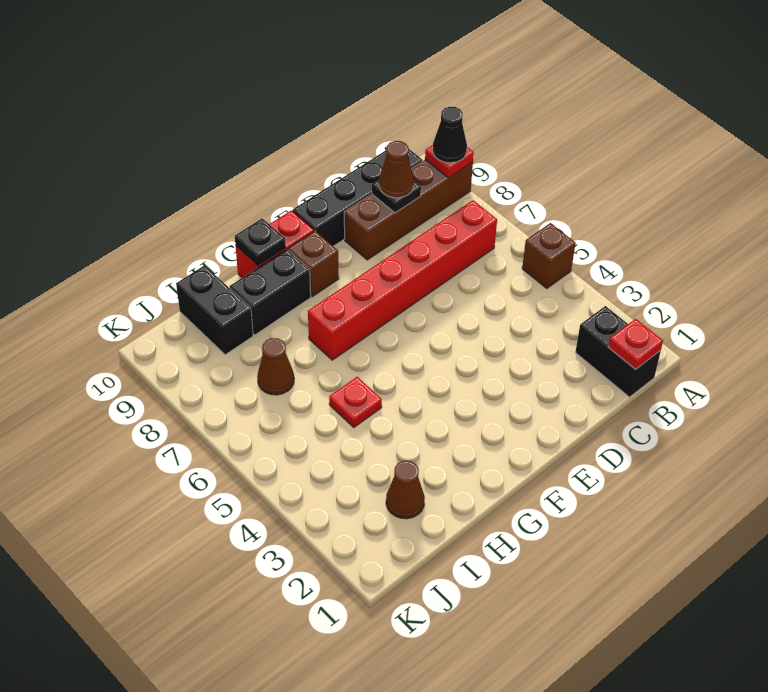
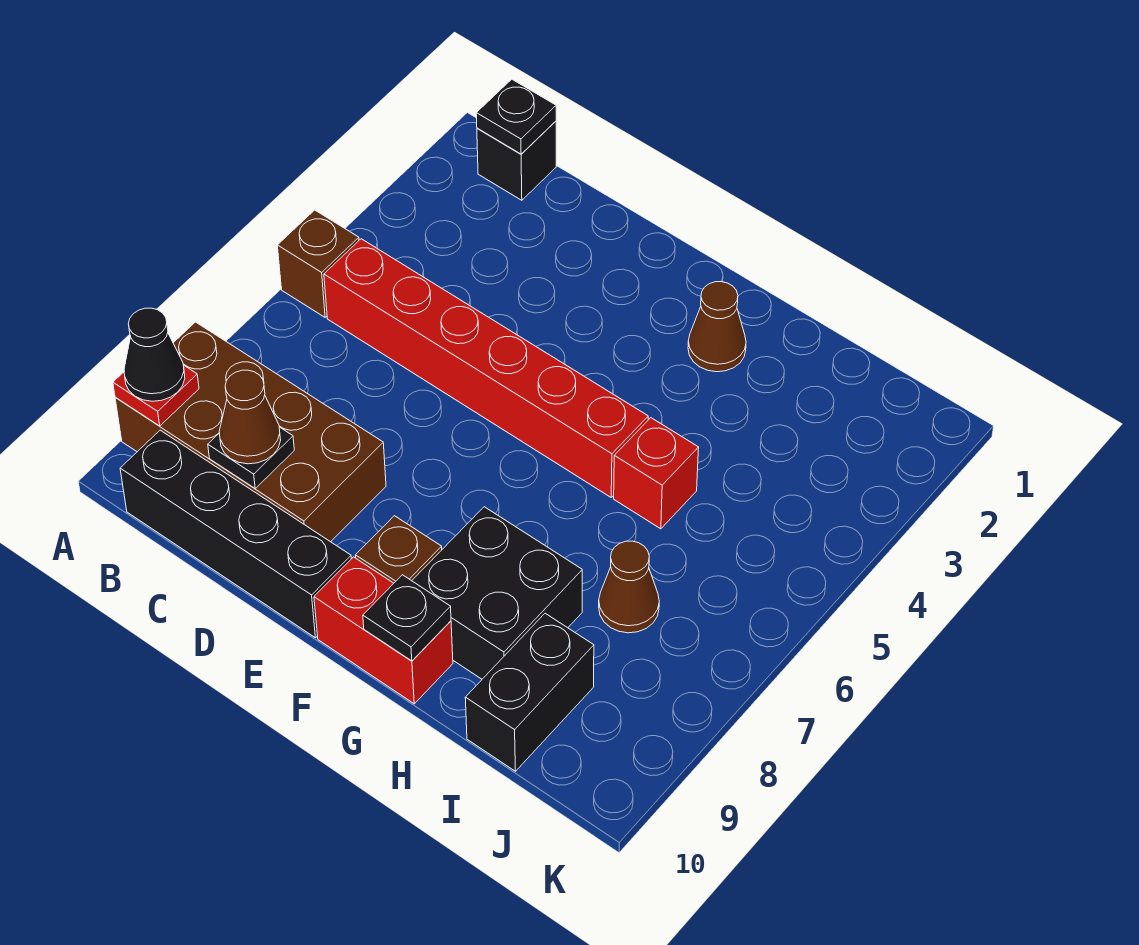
brown 1x4 brick [344,160,473,260] -> brown 2x4 brick [115,322,386,542]
black 1x2 brick [575,306,661,397] -> black 1x1 brick [477,121,556,200]
red 1x1 plate [608,319,663,369] -> black 1x1 plate [476,79,556,154]
red 1x6 brick [308,200,497,360] -> red 1x6 brick moved to [324,239,648,497]
black 1x2 brick [230,249,311,335] -> black 2x2 brick [412,507,582,679]
red 1x1 plate [329,377,382,427] -> red 1x1 brick [614,418,699,529]
brown 1x1 cone [386,461,425,519] -> brown 1x1 cone moved to [688,282,746,372]

